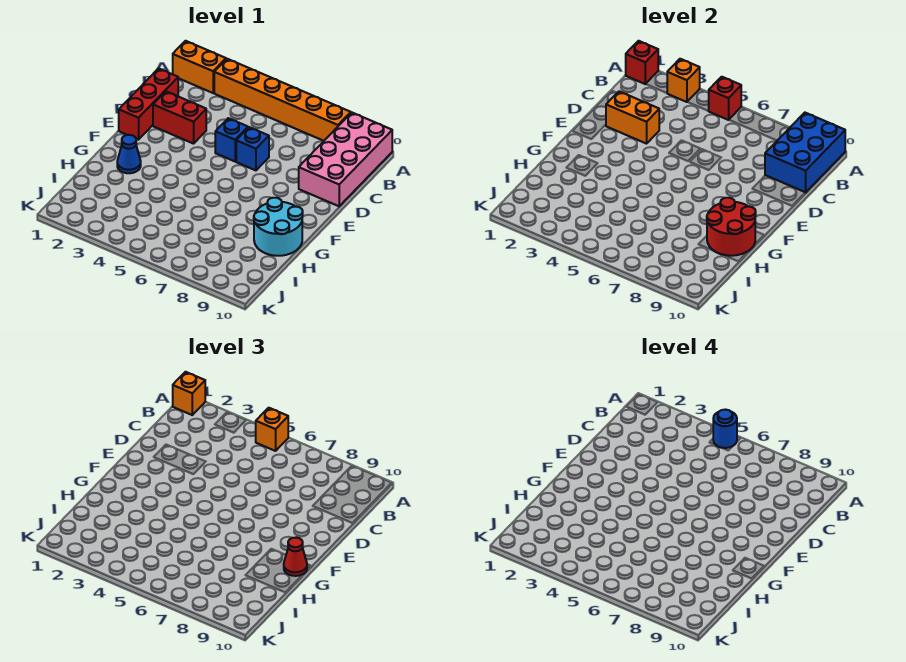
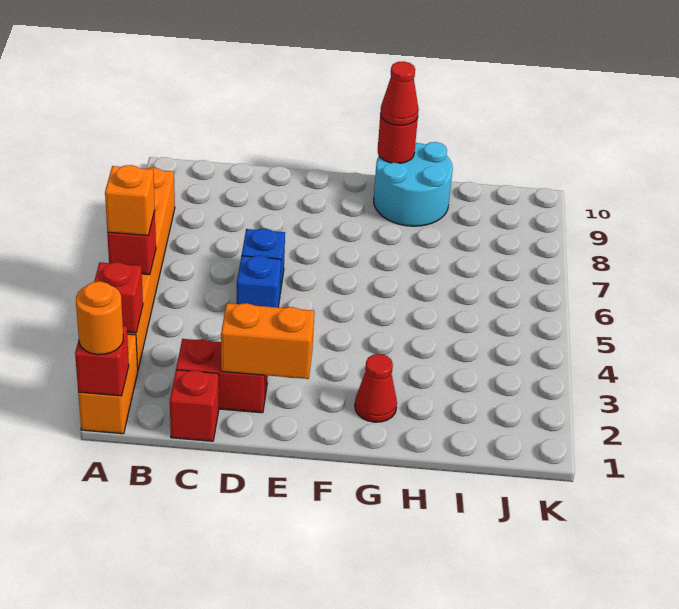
orange 1x1 brick [173,372,205,415] -> orange 1x1 round brick [76,281,123,355]
orange 1x1 brick [667,59,700,102] -> red 1x1 brick [94,262,143,333]
blue 1x1 round brick [713,410,737,448] -> none
pink 2x4 brick [299,113,392,206] -> none
blue 2x3 brick [765,113,845,193] -> none
red 1x3 brick [119,69,178,140] -> red 1x1 brick [170,370,219,441]
red 1x2 brick [153,91,206,144] -> red 1x2 brick turned to [176,339,268,413]
orange 1x2 brick [606,91,659,144] -> orange 1x2 brick turned to [221,303,314,379]
blue 1x1 cone [117,135,141,173] -> red 1x1 cone [355,354,397,422]
red 2x2 round brick [707,198,756,256] -> red 1x1 round brick [378,114,418,163]

